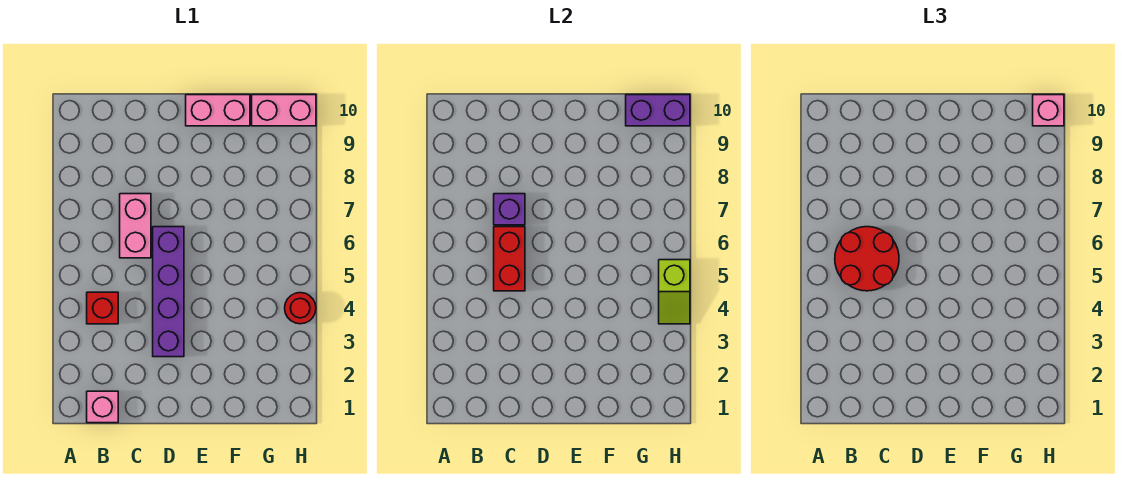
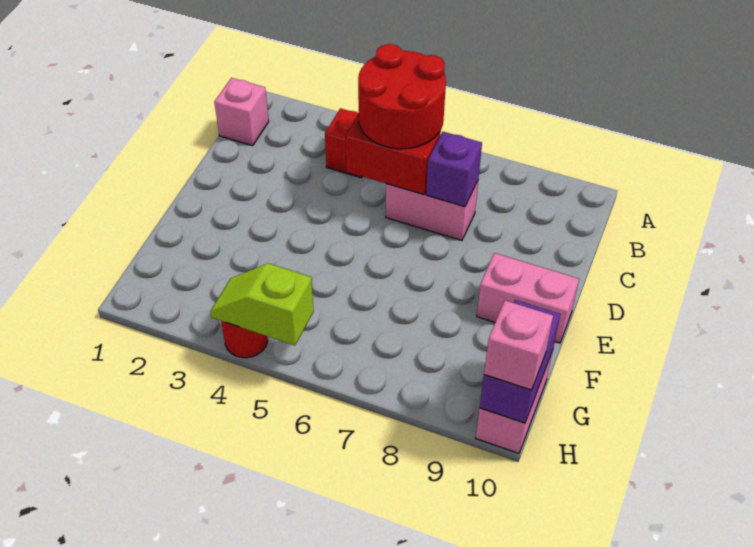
purple 1x4 brick [153,227,184,357] -> none
pink 1x2 brick [186,95,250,126] -> pink 1x2 brick turned to [477,253,579,343]

